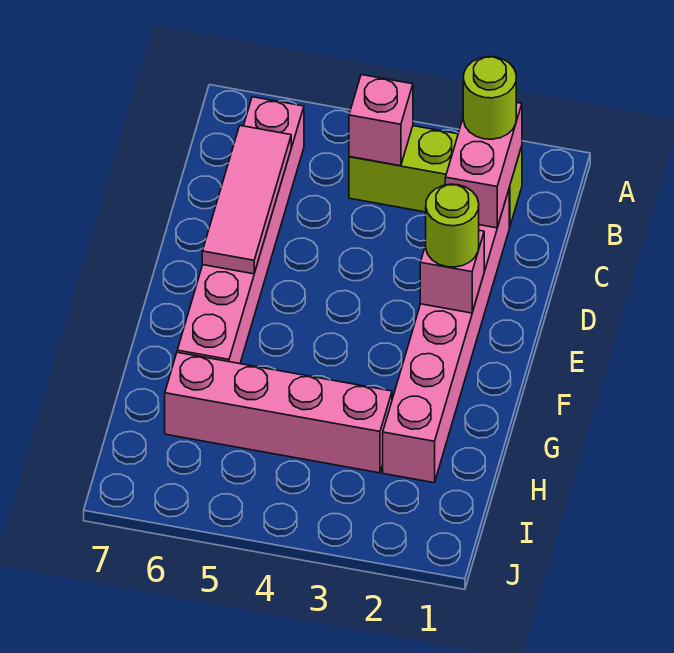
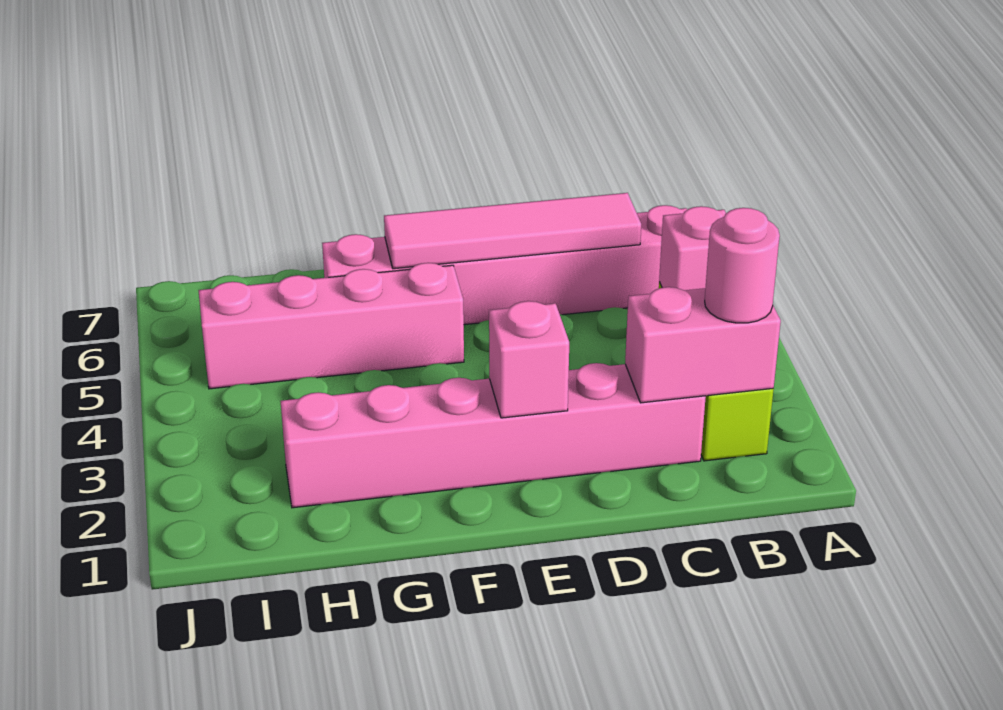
lime 1x1 round brick [463,57,516,139] -> pink 1x1 round brick [705,208,780,323]
pink 1x3 tile [202,126,291,274] -> pink 1x4 tile [384,193,641,269]
lime 1x1 round brick [426,184,479,267] -> none
pink 1x4 brick [165,352,392,473] -> pink 1x4 brick turned to [198,263,464,389]

